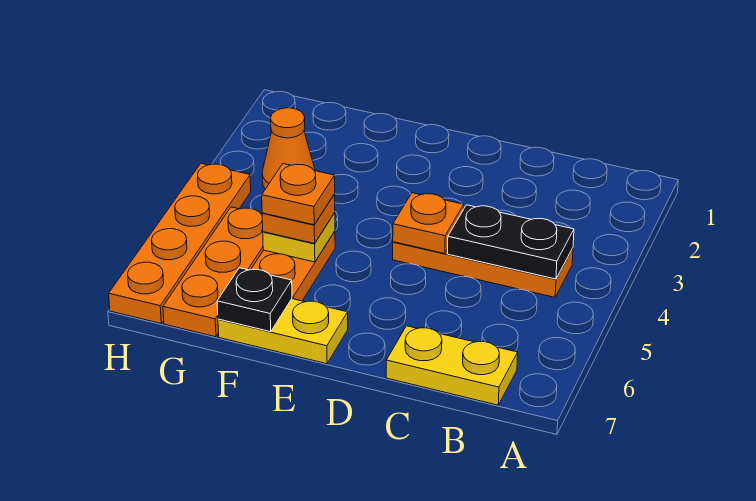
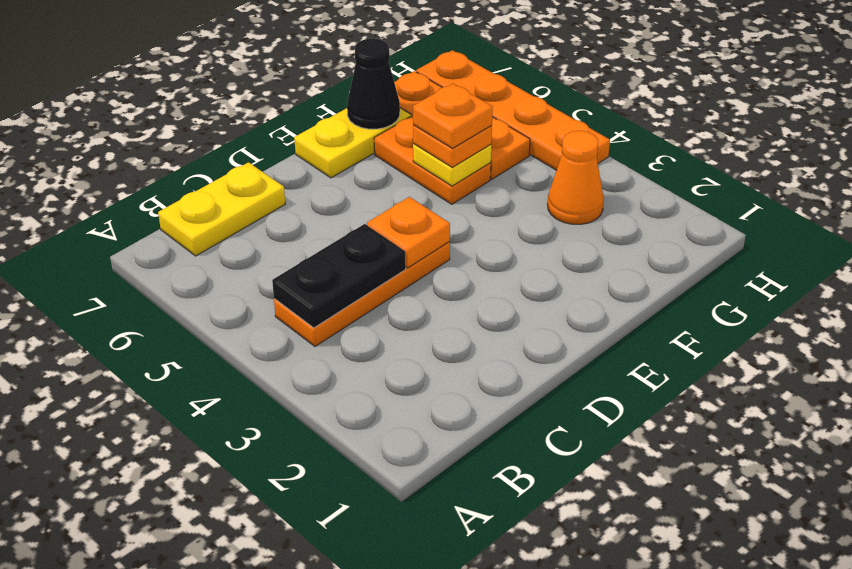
black 1x1 plate [217,268,292,332] -> black 1x1 cone [347,39,400,129]

